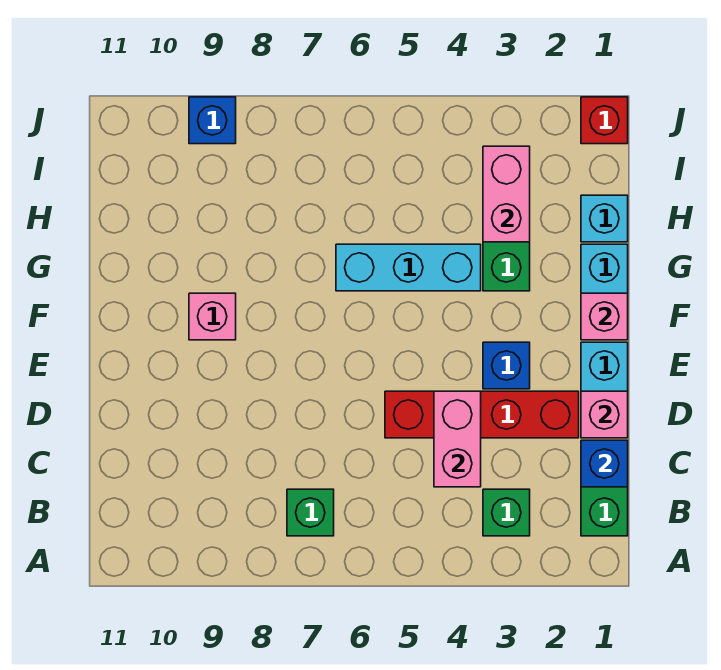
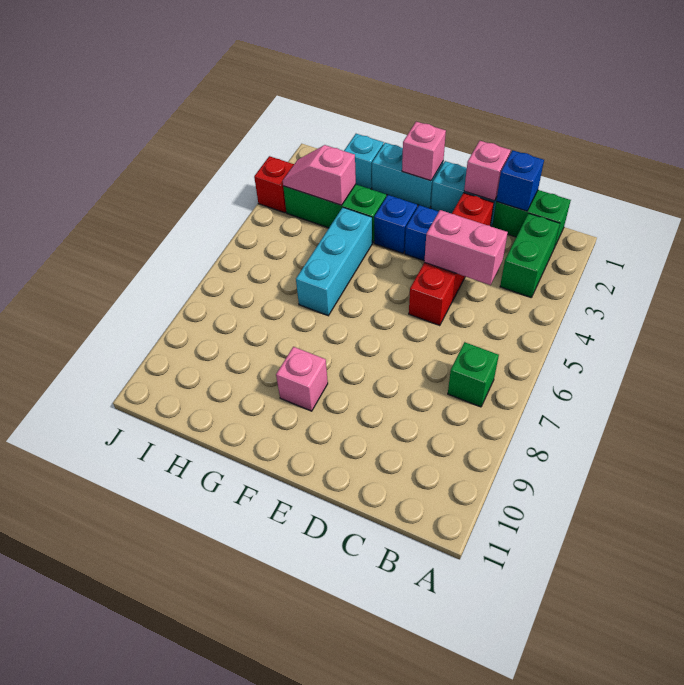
green 1x1 brick [483,489,530,536] -> green 1x2 brick [500,213,560,298]
pink 1x2 brick [483,146,530,242] -> pink 1x2 slope [283,145,356,205]
red 1x1 brick [581,97,628,144] -> red 1x1 brick moved to [254,156,294,213]
blue 1x1 brick [189,97,236,144] -> blue 1x1 brick moved to [374,195,417,253]

